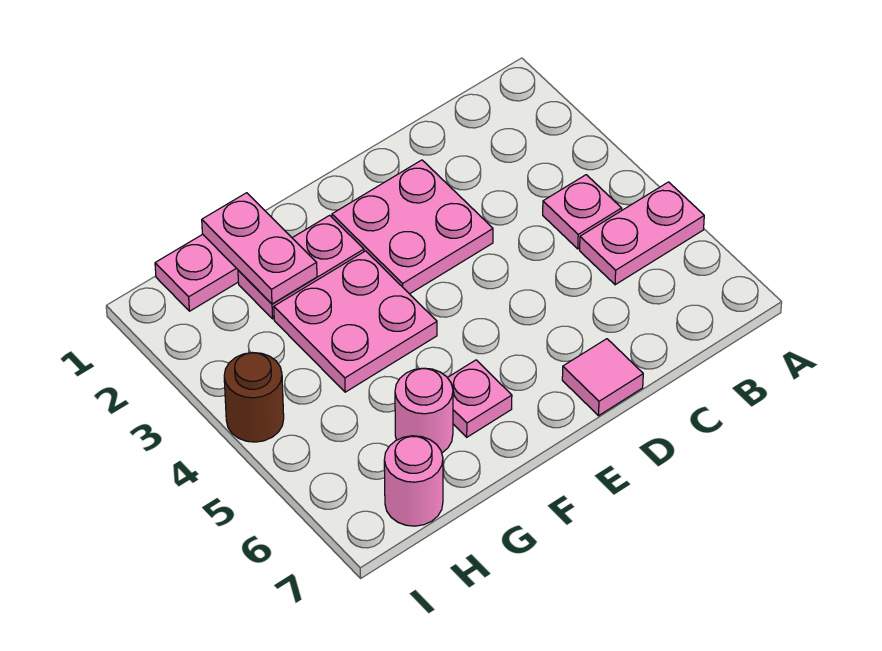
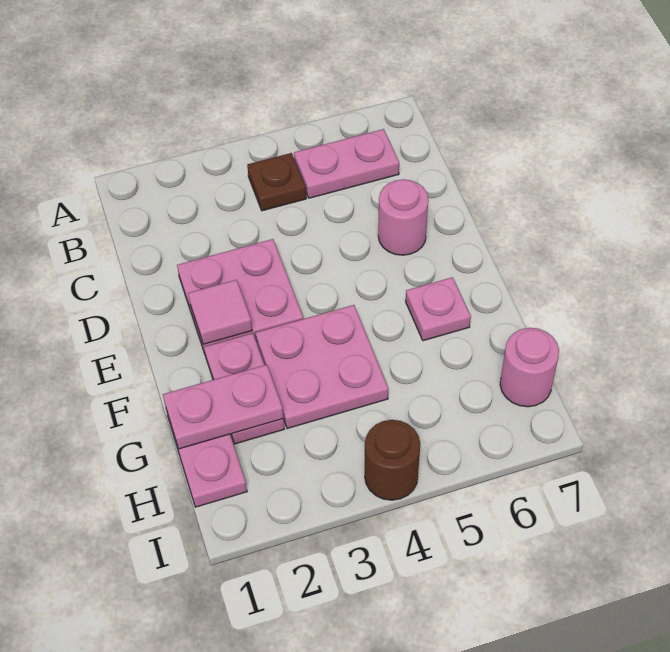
pink 1x2 plate [580,182,704,285] -> pink 1x2 plate turned to [294,129,399,198]
pink 1x1 plate [543,175,622,249] -> brown 1x1 plate [247,153,306,211]
pink 1x1 tile [562,339,643,416] -> pink 1x1 tile moved to [188,280,252,344]
pink 1x1 round brick [395,368,453,453] -> pink 1x1 round brick moved to [378,179,428,255]

